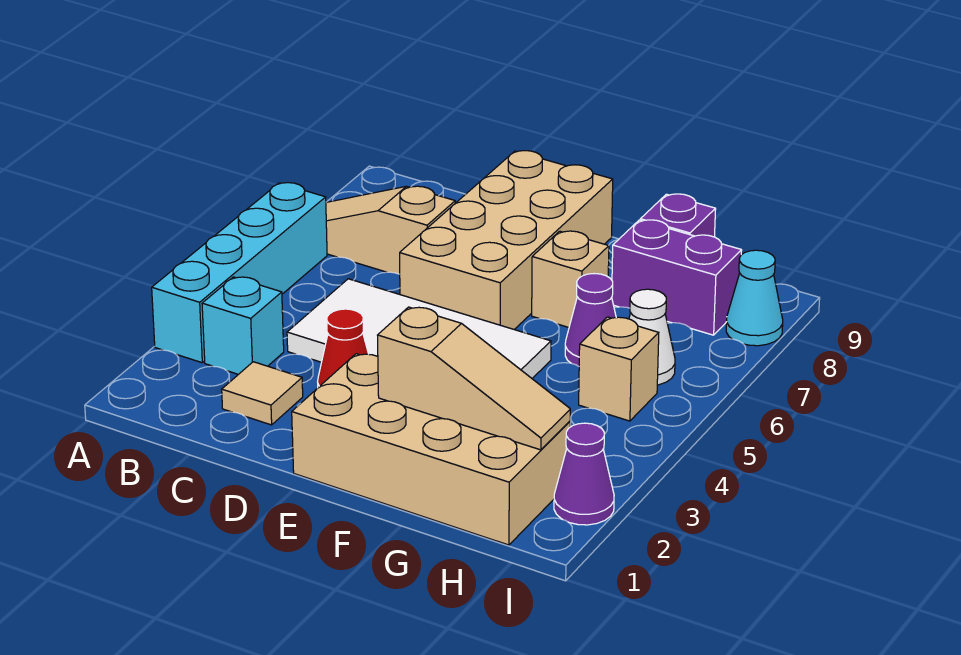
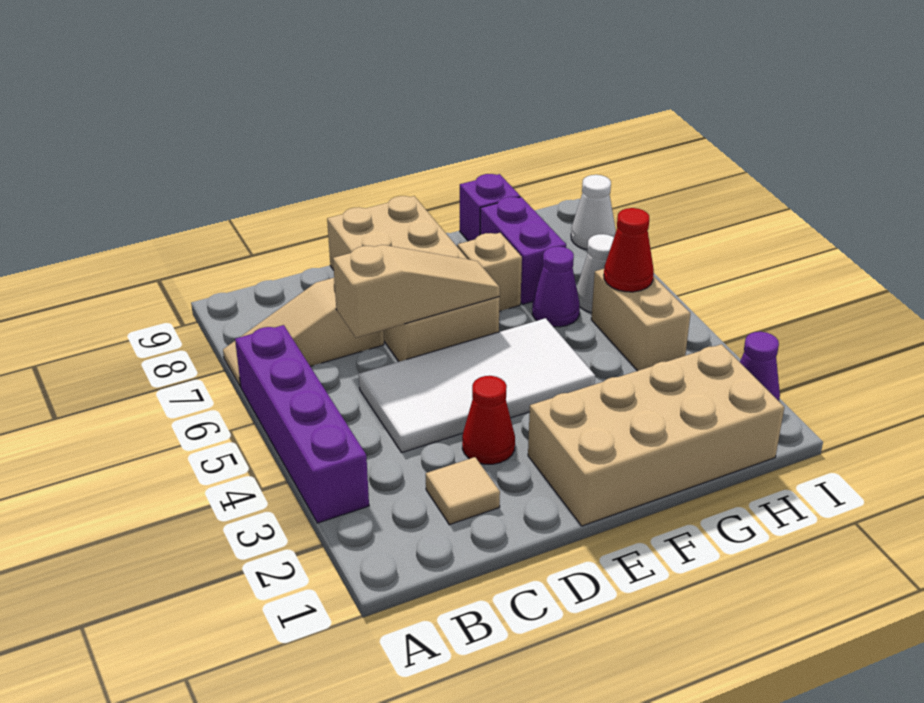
cyan 1x4 brick [152,183,327,363] -> purple 1x4 brick [235,325,369,523]
cyan 1x1 brick [202,277,284,374] -> none
tan 1x3 slope [378,307,570,450] -> tan 1x3 slope moved to [333,245,500,338]
purple 1x2 brick [612,220,742,335] -> purple 1x2 brick turned to [480,197,566,304]
tan 1x1 brick [579,317,659,421] -> tan 1x2 brick [591,269,691,371]
none -> red 1x1 cone [604,208,654,292]
cyan 1x1 cone [726,250,783,346] -> white 1x1 cone [571,175,616,250]

